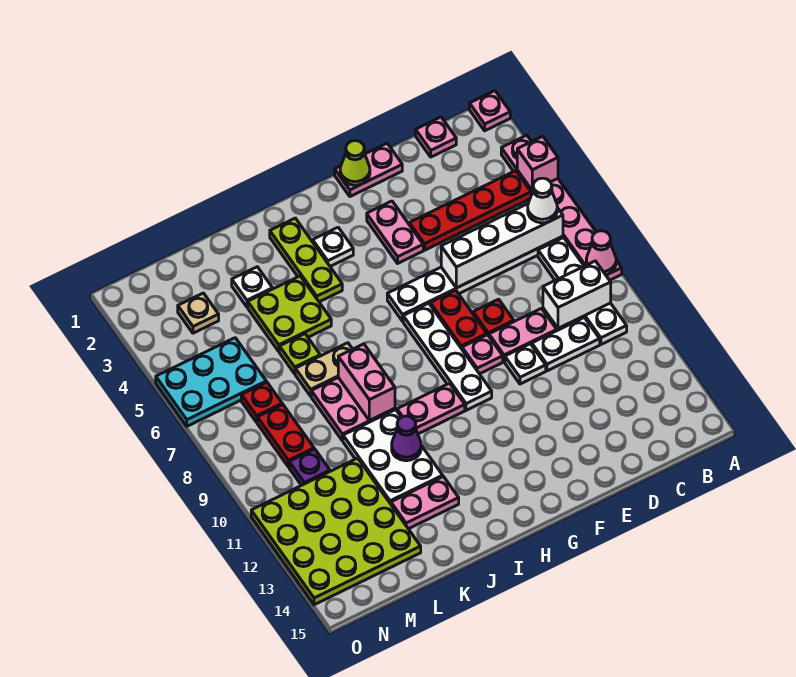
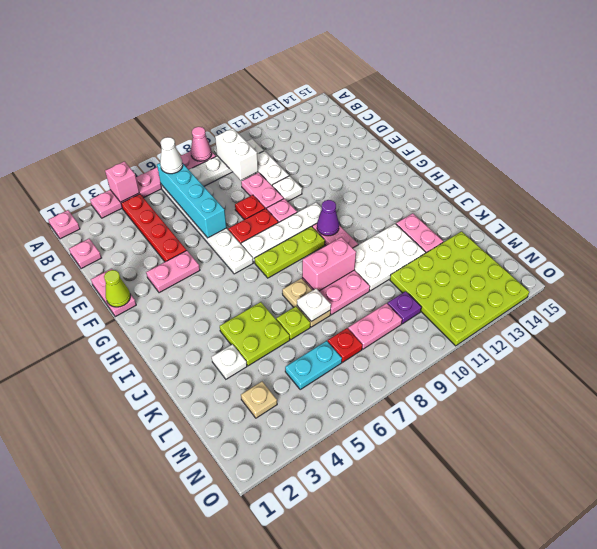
white 1x4 brick [441,204,563,288] -> cyan 1x4 brick [157,163,227,238]
white 1x1 plate [313,228,353,266] -> white 1x1 plate moved to [297,288,331,322]
lime 1x3 plate [270,218,342,302] -> lime 1x3 plate moved to [254,226,325,278]
purple 1x1 cone [392,416,421,461] -> purple 1x1 cone moved to [317,200,339,236]
cyan 2x3 plate [156,338,266,426] -> cyan 1x2 plate [285,341,342,389]
red 1x2 plate [257,404,314,467] -> pink 1x2 plate [348,303,402,349]

